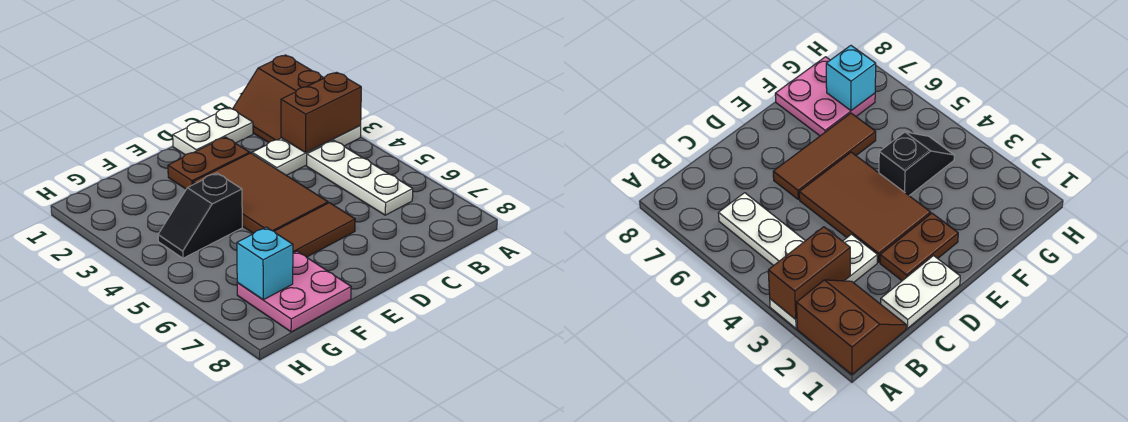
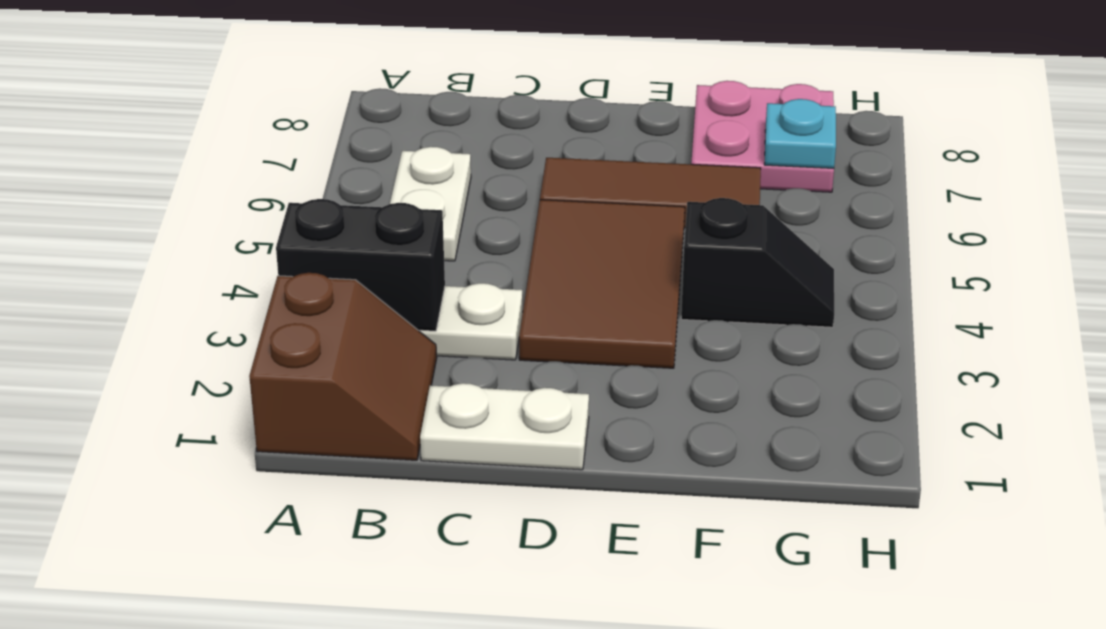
brown 1x2 brick [281,72,361,153] -> black 1x2 brick [276,199,445,331]
white 1x3 plate [307,141,413,215] -> white 1x2 plate [390,147,471,261]
brown 1x2 plate [168,137,250,189] -> none
cyan 1x1 brick [237,227,293,300] -> cyan 1x1 plate [764,99,836,168]

